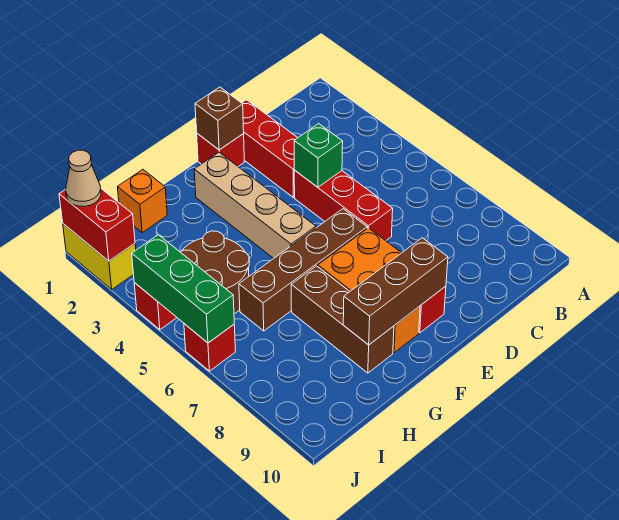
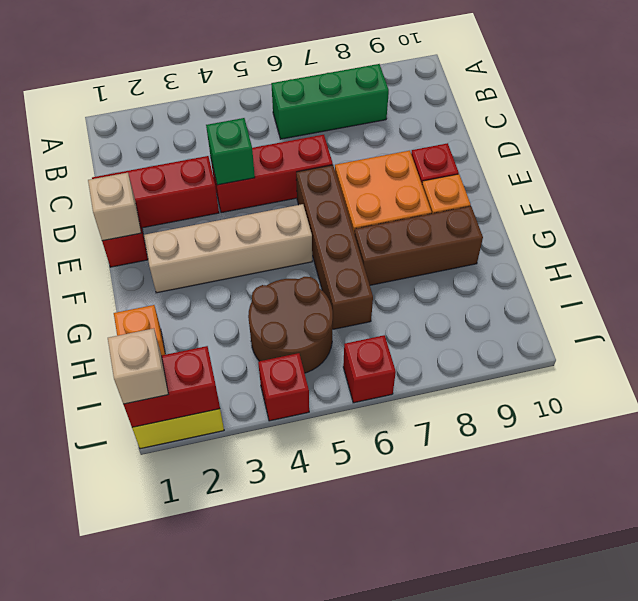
brown 1x1 brick [195,87,244,150] -> tan 1x1 brick [88,173,141,241]
brown 1x3 brick [343,238,448,345] -> none
tan 1x1 cone [66,150,101,206] -> tan 1x1 brick [108,328,168,404]
green 1x3 brick [132,235,234,343] -> green 1x3 brick moved to [271,64,389,139]

